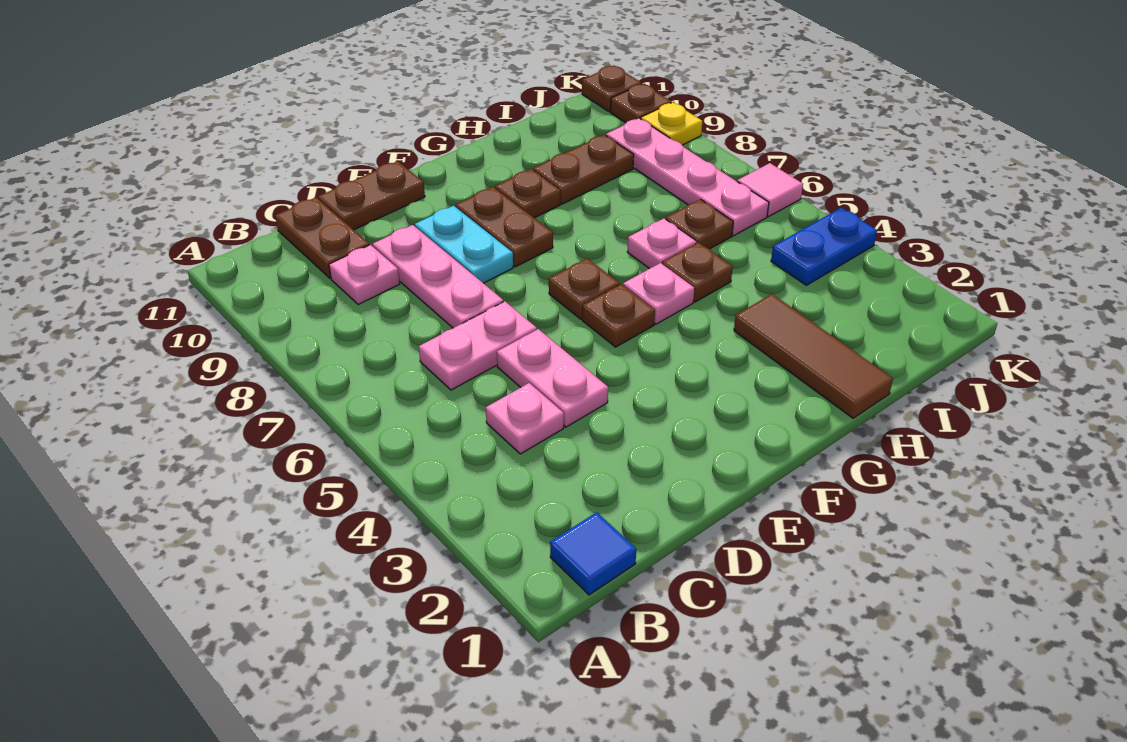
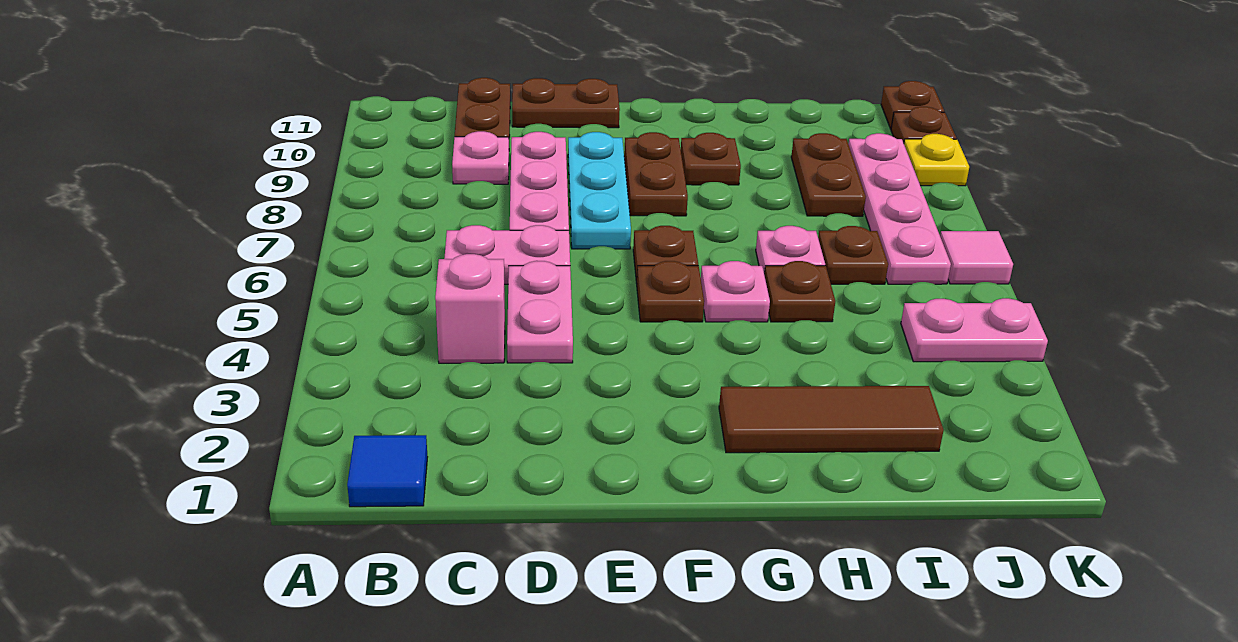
pink 1x1 plate [486,383,564,454] -> pink 1x1 brick [435,254,505,363]
cyan 1x2 plate [415,206,513,283] -> cyan 1x3 plate [568,132,631,249]
brown 1x3 tile [734,294,893,418] -> brown 1x3 tile turned to [719,386,944,453]
brown 1x2 plate [533,135,634,204] -> brown 1x2 plate turned to [791,133,866,216]
blue 1x2 plate [771,208,877,285] -> pink 1x2 plate [901,298,1048,362]

